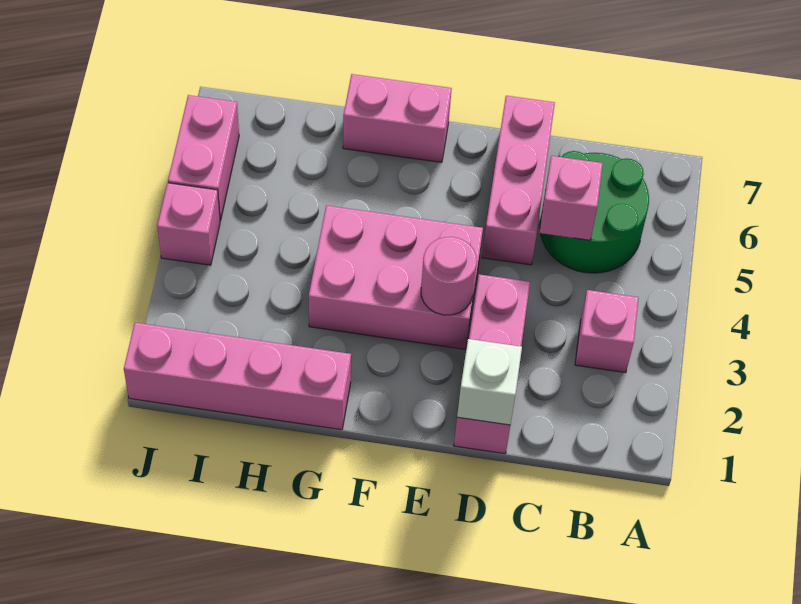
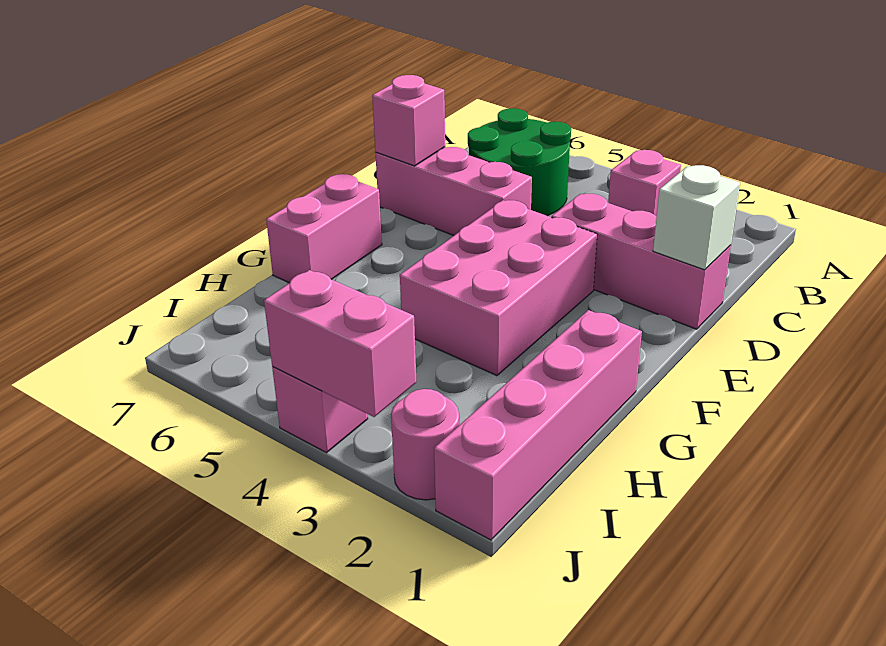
pink 1x1 brick [540,156,603,240] -> pink 1x1 brick moved to [372,75,445,166]
pink 1x1 round brick [421,237,477,315] -> pink 1x1 round brick moved to [391,389,459,500]
pink 1x2 brick [168,95,239,220] -> pink 1x2 brick moved to [264,270,416,417]

